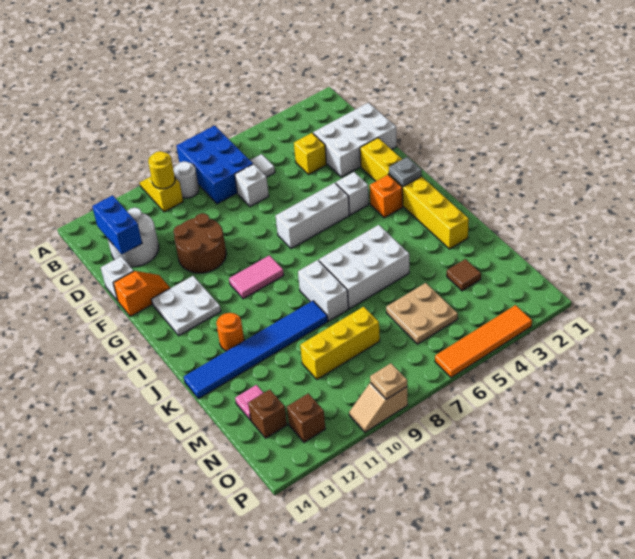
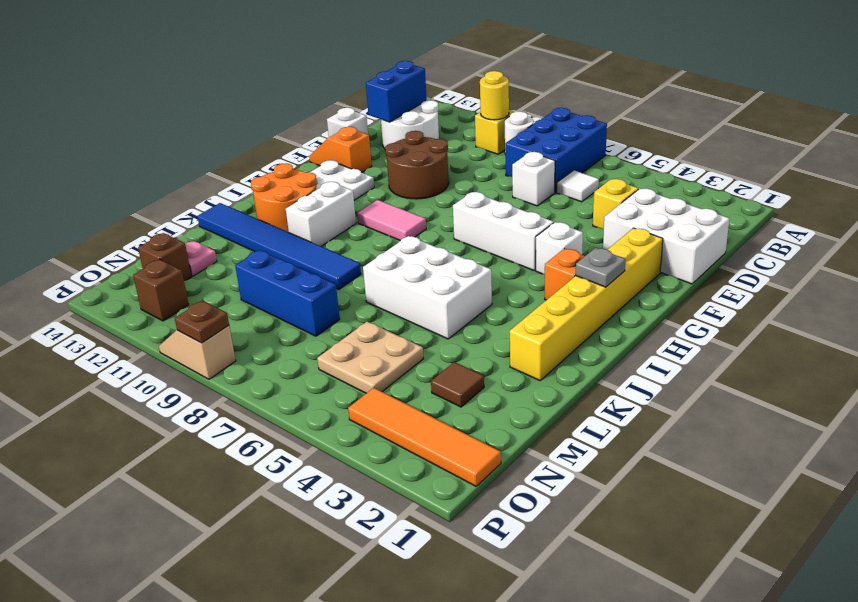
orange 1x2 slope [113,271,170,316] -> orange 1x2 slope turned to [309,127,372,173]
white 1x2 brick [298,260,349,321] -> white 1x2 brick moved to [286,182,356,246]
orange 1x1 round brick [216,313,244,351] -> orange 2x2 round brick [251,163,317,232]
yellow 1x3 brick [300,307,380,379] -> blue 1x3 brick [235,250,340,336]
orange 1x4 tile [435,305,532,377] -> orange 1x4 tile moved to [348,388,501,486]
tan 1x1 plate [370,363,407,399] -> brown 1x1 plate [175,301,229,343]

